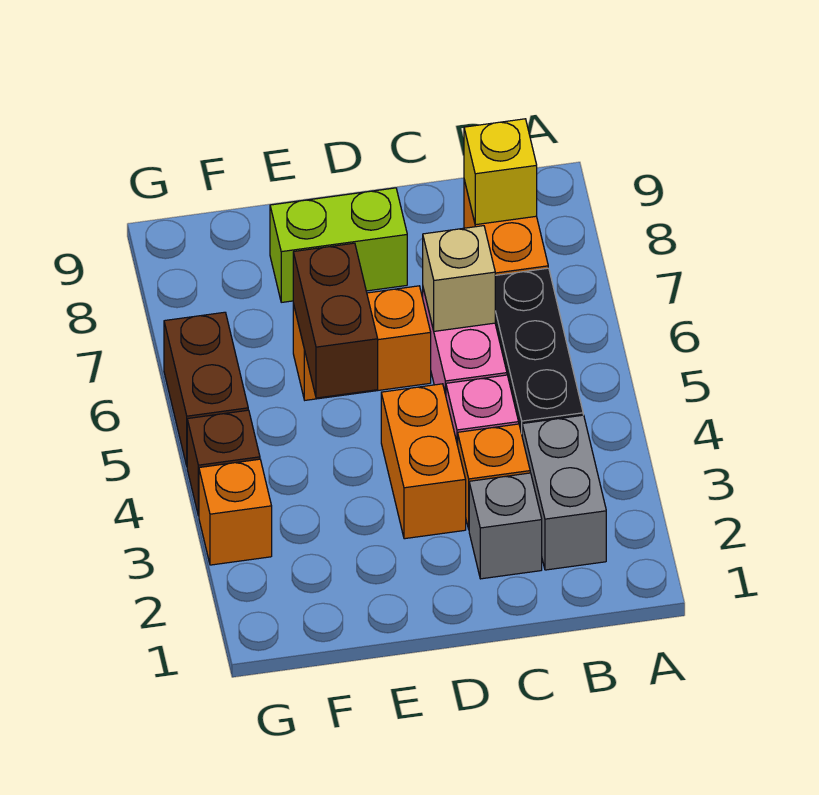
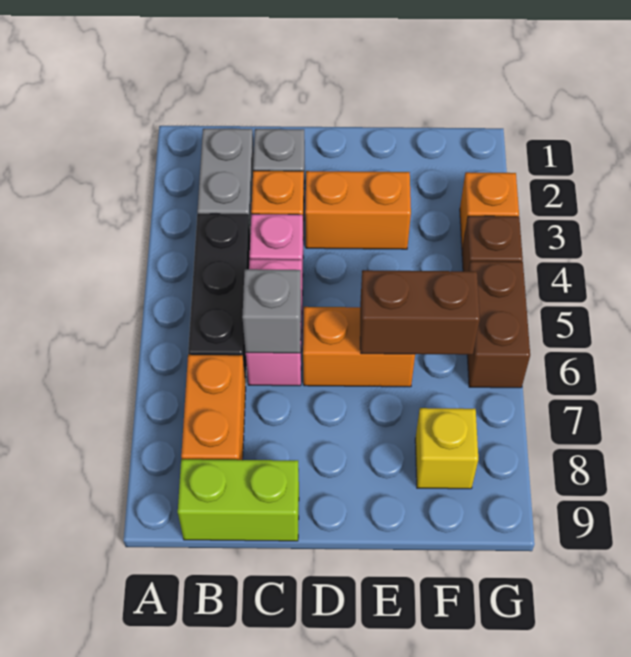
yellow 1x1 brick [464,119,537,225] -> yellow 1x1 brick moved to [415,408,478,489]
tan 1x1 brick [423,226,495,331] -> grey 1x1 brick [242,269,301,353]
orange 1x2 brick [381,384,466,539] -> orange 1x2 brick turned to [305,171,411,249]
lime 1x2 brick [270,188,407,302] -> lime 1x2 brick moved to [178,459,299,541]
brown 1x2 brick [293,243,378,398] -> brown 1x2 brick turned to [360,270,480,355]

